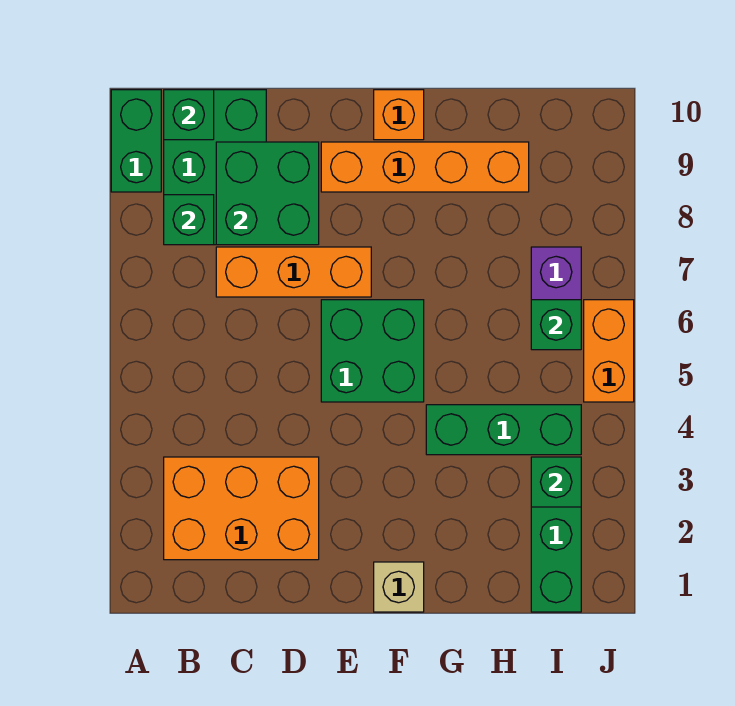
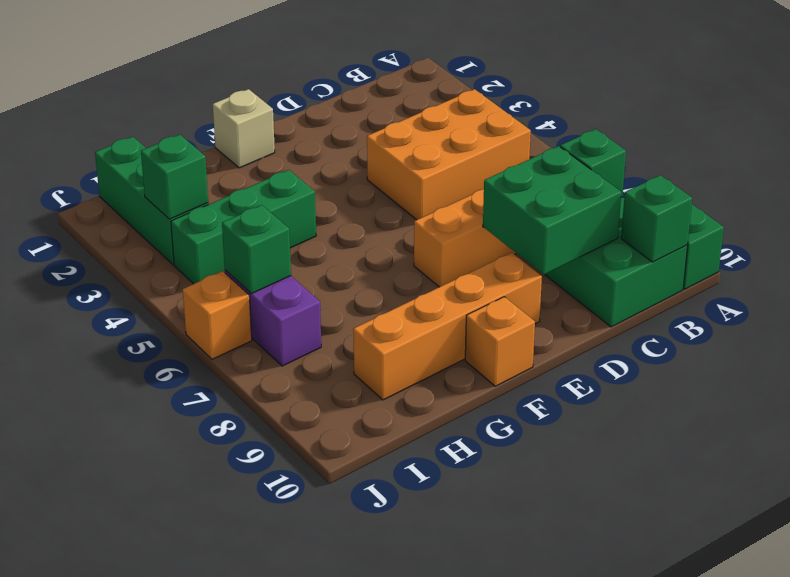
orange 2x3 brick [164,457,319,560] -> orange 2x3 brick moved to [367,89,531,220]
green 2x2 brick [321,300,424,402] -> none
orange 1x2 brick [584,300,634,402] -> orange 1x1 brick [183,271,252,359]

